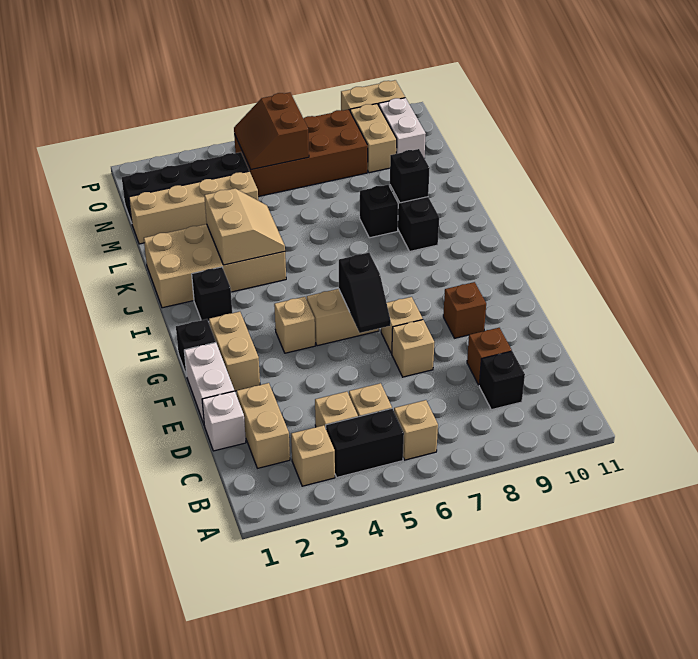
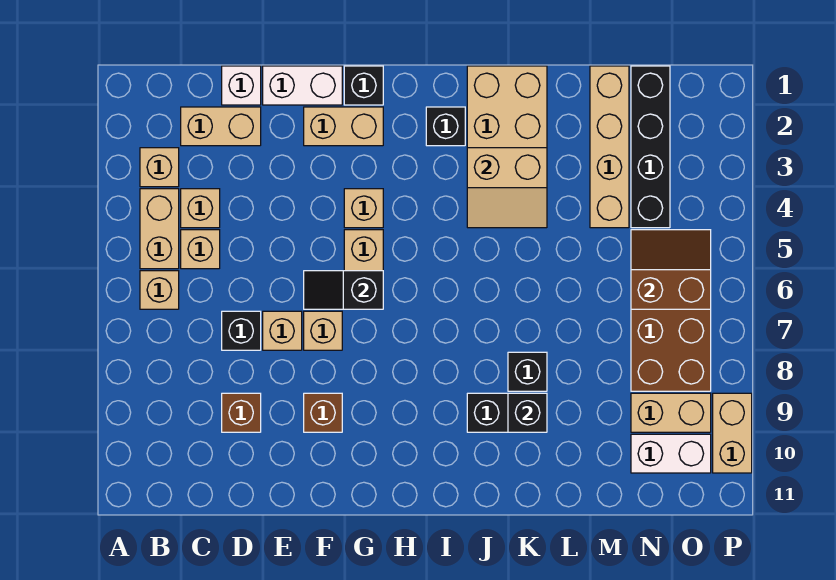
black 1x2 brick [326,409,404,477] -> tan 1x2 brick [140,189,179,269]
black 1x1 brick [479,351,525,410] -> black 1x1 brick moved to [222,311,261,350]

